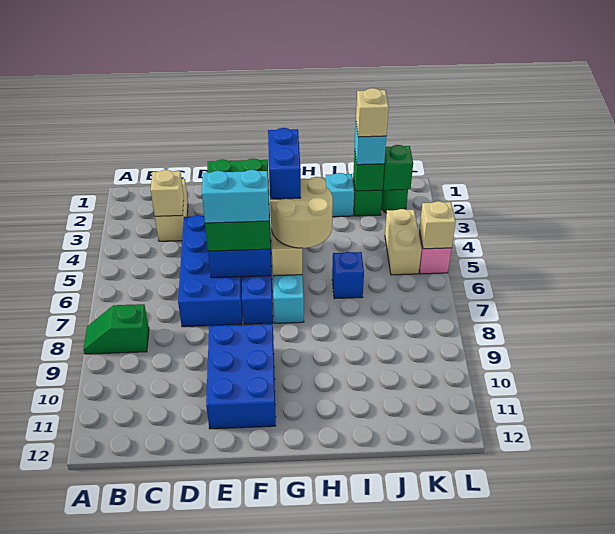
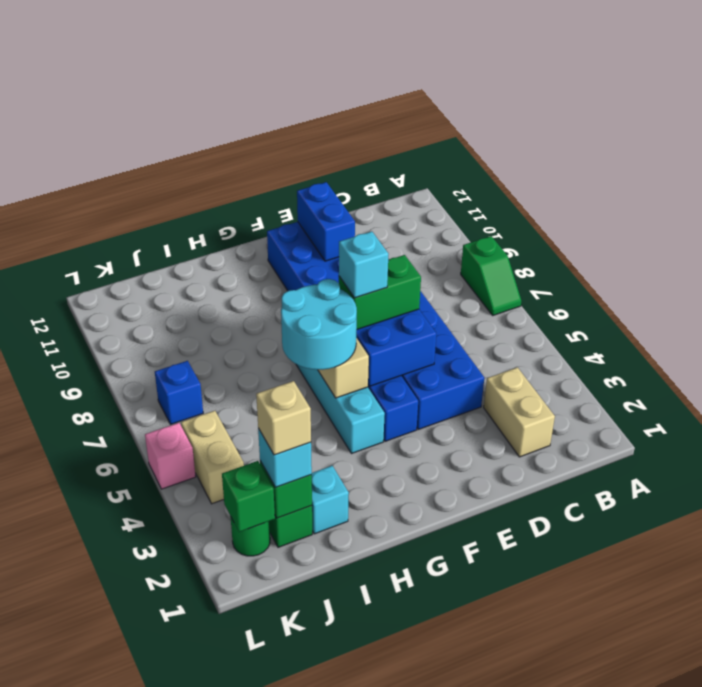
green 1x2 slope [83,304,149,354] -> green 1x2 slope turned to [461,236,521,315]
tan 1x1 brick [151,170,184,216] -> none
green 2x3 brick [205,159,270,251] -> green 1x2 brick [339,255,421,329]
cyan 1x2 brick [202,170,269,223] -> cyan 1x1 brick [339,231,388,298]
blue 1x2 brick [268,128,301,199] -> blue 1x2 brick moved to [297,182,355,261]
tan 2x2 round brick [270,177,333,248] -> cyan 2x2 round brick [281,279,357,370]
blue 1x1 brick [332,252,364,299] -> blue 1x1 brick moved to [155,361,203,424]
tan 1x1 brick [419,201,456,249] -> none

